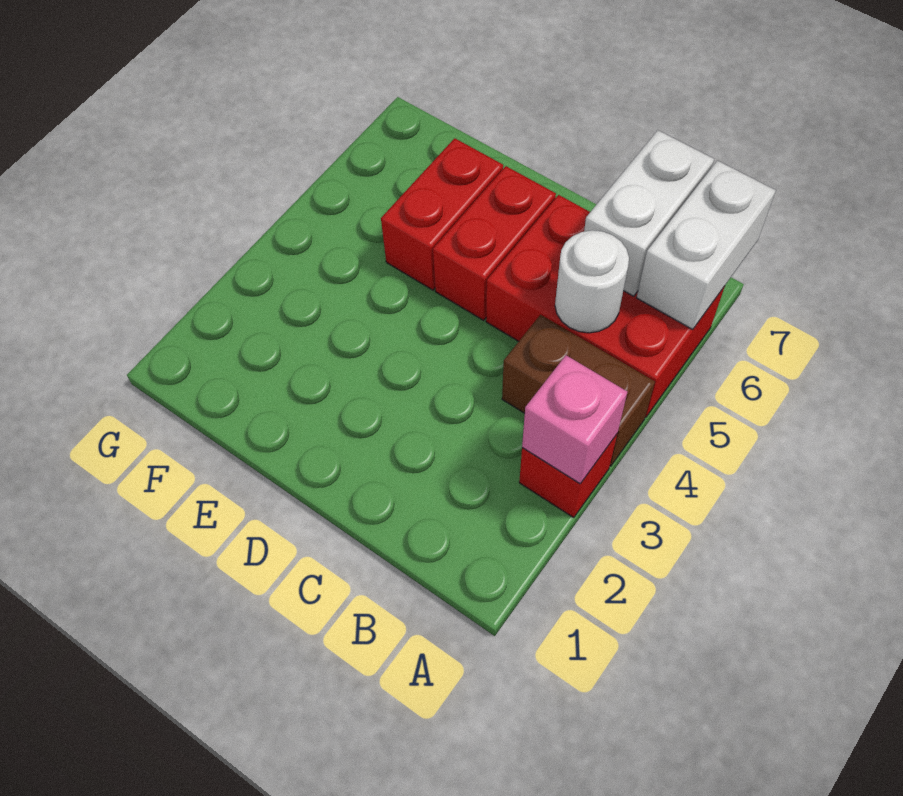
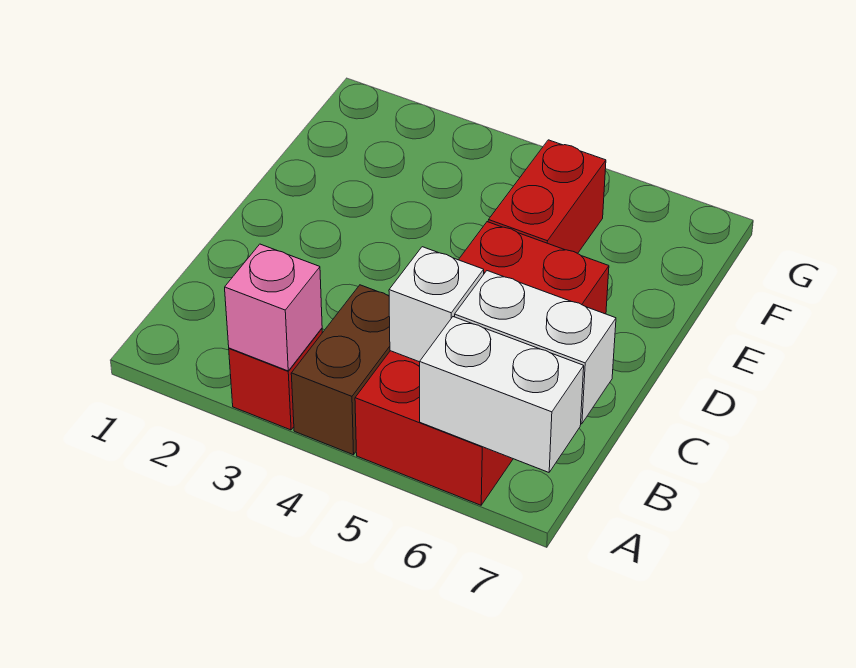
white 1x1 round brick [555,230,629,333] -> white 1x1 brick [389,247,484,362]
red 1x2 brick [381,138,503,290] -> red 1x2 brick turned to [488,140,606,253]

